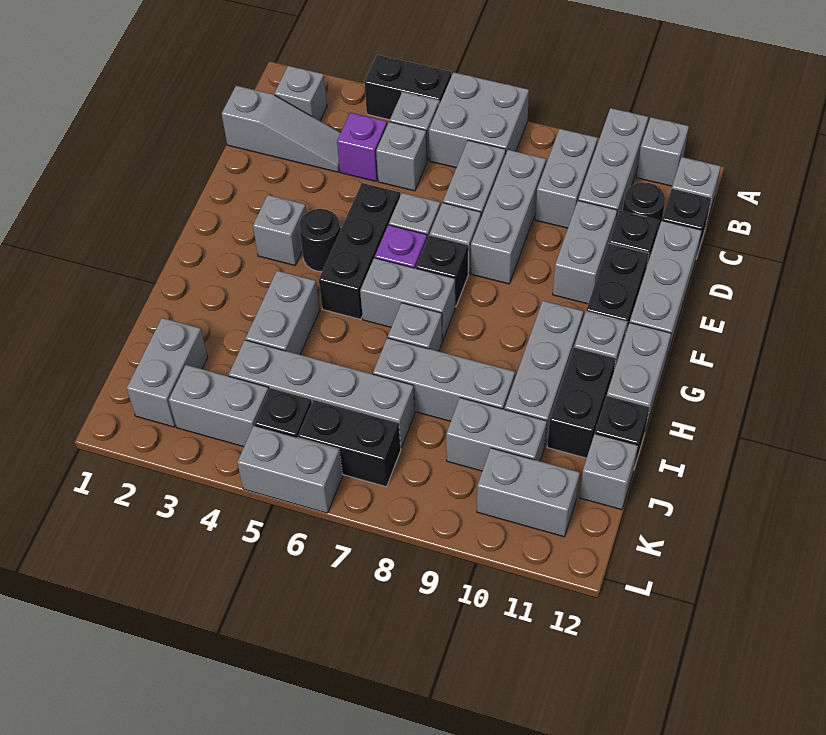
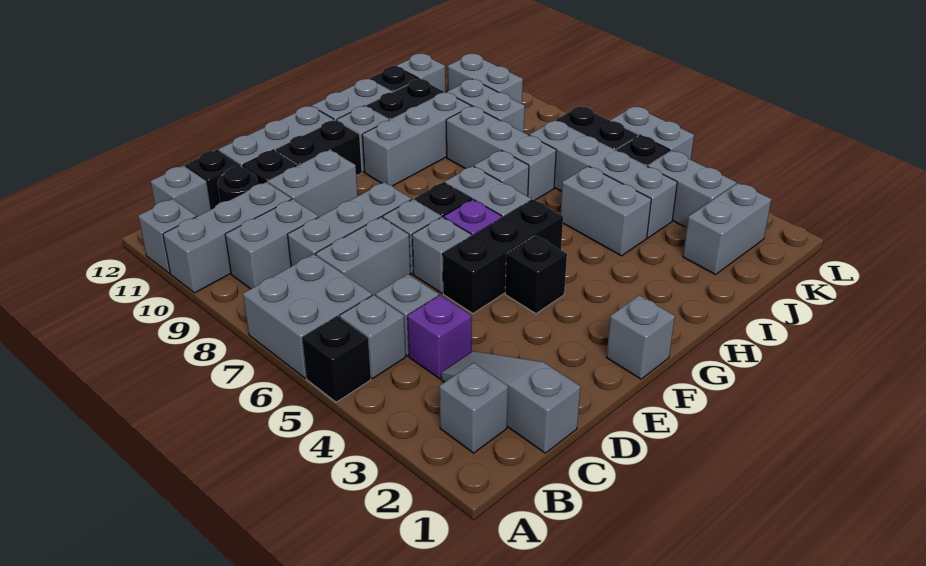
black 1x2 brick [364,55,451,120] -> black 1x1 brick [302,316,371,402]
grey 1x1 brick [253,195,306,265] -> grey 1x1 brick moved to [606,295,675,379]
black 1x1 round brick [299,209,340,272] -> black 1x1 brick [505,236,567,314]
grey 1x2 brick [245,271,320,355] -> grey 1x2 brick turned to [560,166,651,256]

